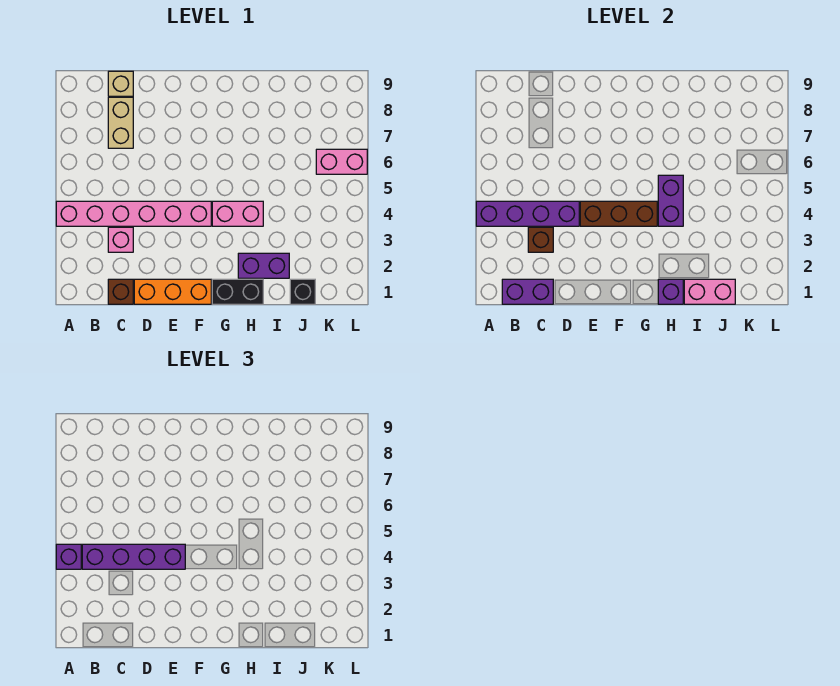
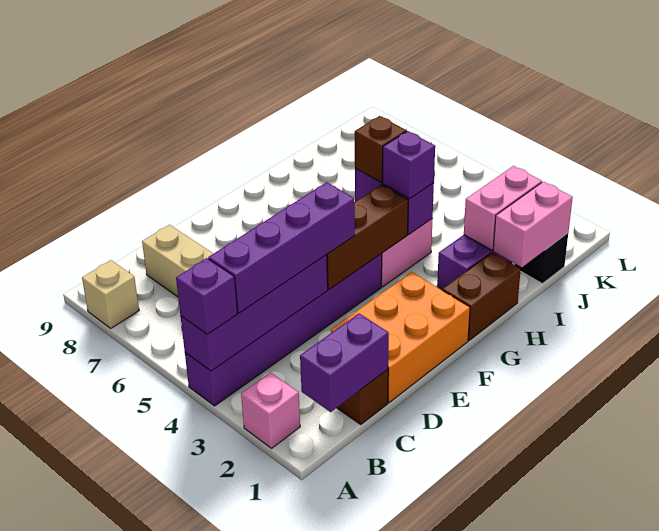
pink 1x6 brick [56,201,211,226] -> purple 1x6 brick [185,254,382,406]
pink 1x1 brick [108,227,133,252] -> pink 1x1 brick moved to [241,373,300,448]
brown 1x1 brick [528,227,553,252] -> brown 1x1 brick moved to [355,116,406,182]
tan 1x1 brick [108,71,133,96] -> tan 1x1 brick moved to [82,260,139,328]
orange 1x3 brick [134,279,211,304] -> orange 2x3 brick [331,272,470,403]
black 1x2 brick [212,279,263,304] -> brown 1x2 brick [442,253,521,340]
purple 1x1 brick [658,279,683,304] -> purple 1x1 brick moved to [382,131,435,199]
pink 1x2 brick [316,149,367,174] -> pink 1x2 brick moved to [464,166,542,250]

